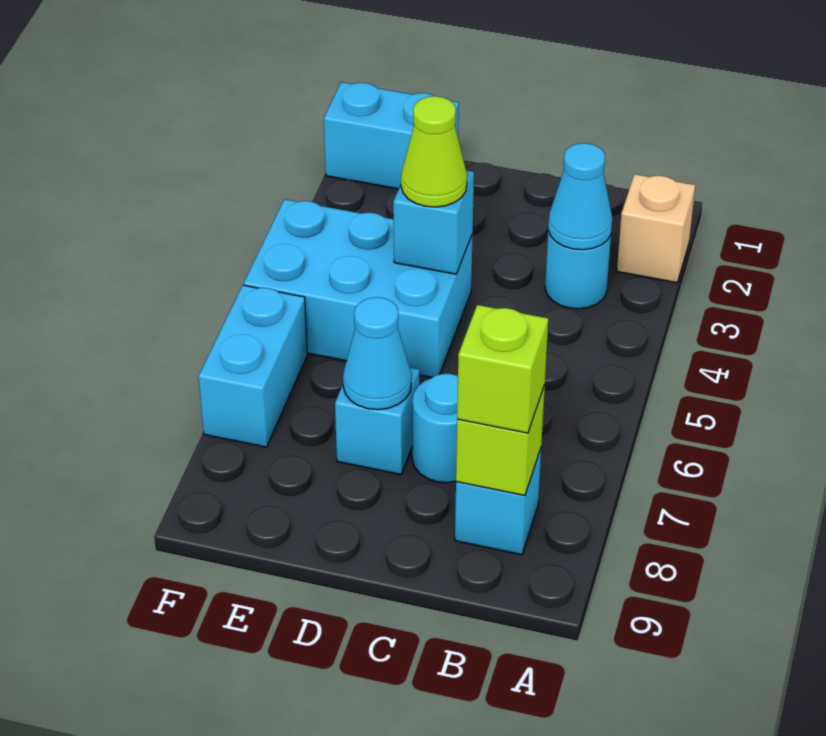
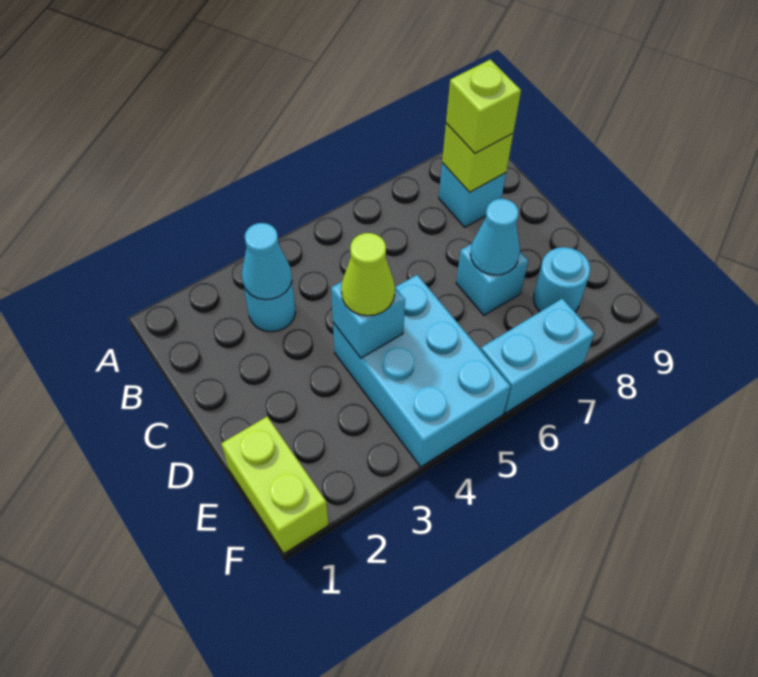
tan 1x1 brick [617,174,695,283] -> none
cyan 1x1 round brick [412,374,458,483] -> cyan 1x1 round brick moved to [533,247,590,312]
cyan 1x2 brick [324,82,459,189] -> lime 1x2 brick [221,416,328,554]

